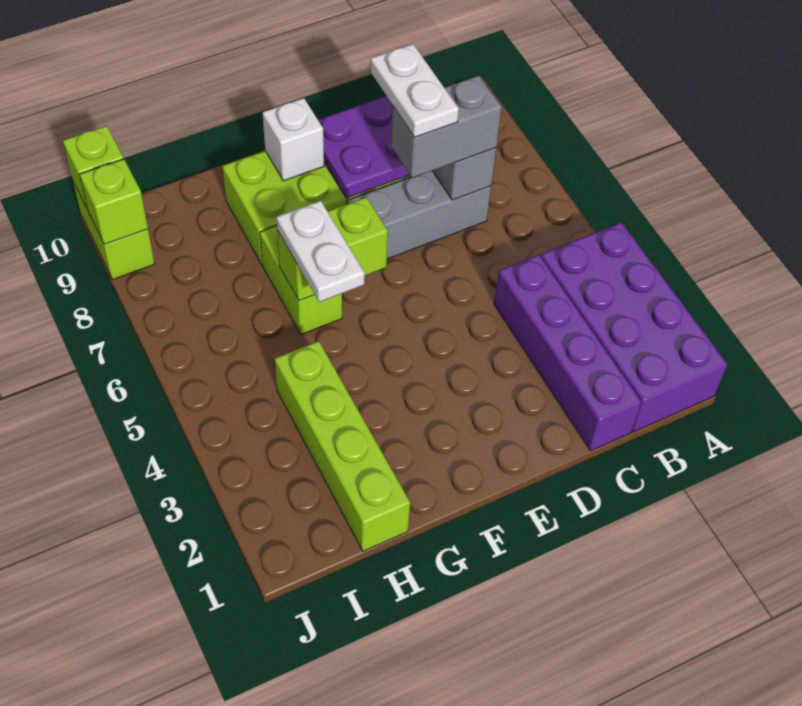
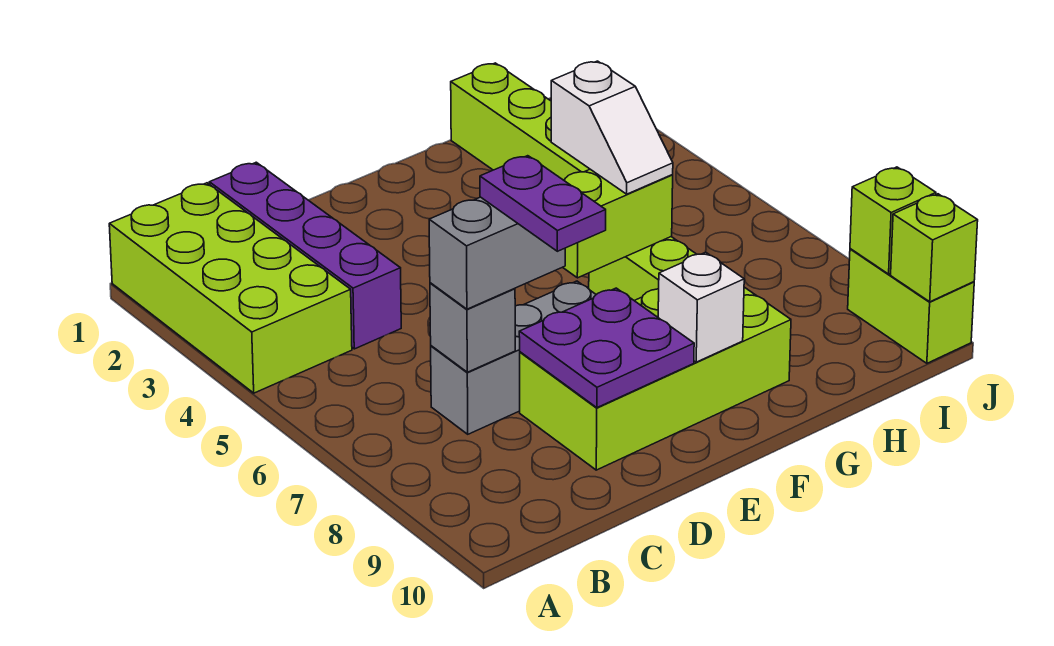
purple 2x4 brick [541,222,727,432] -> lime 2x4 brick [109,183,352,393]
white 1x2 plate [370,44,459,137] -> purple 1x2 plate [480,156,606,251]
white 1x2 plate [276,201,365,302] -> white 1x2 slope [551,61,673,194]

